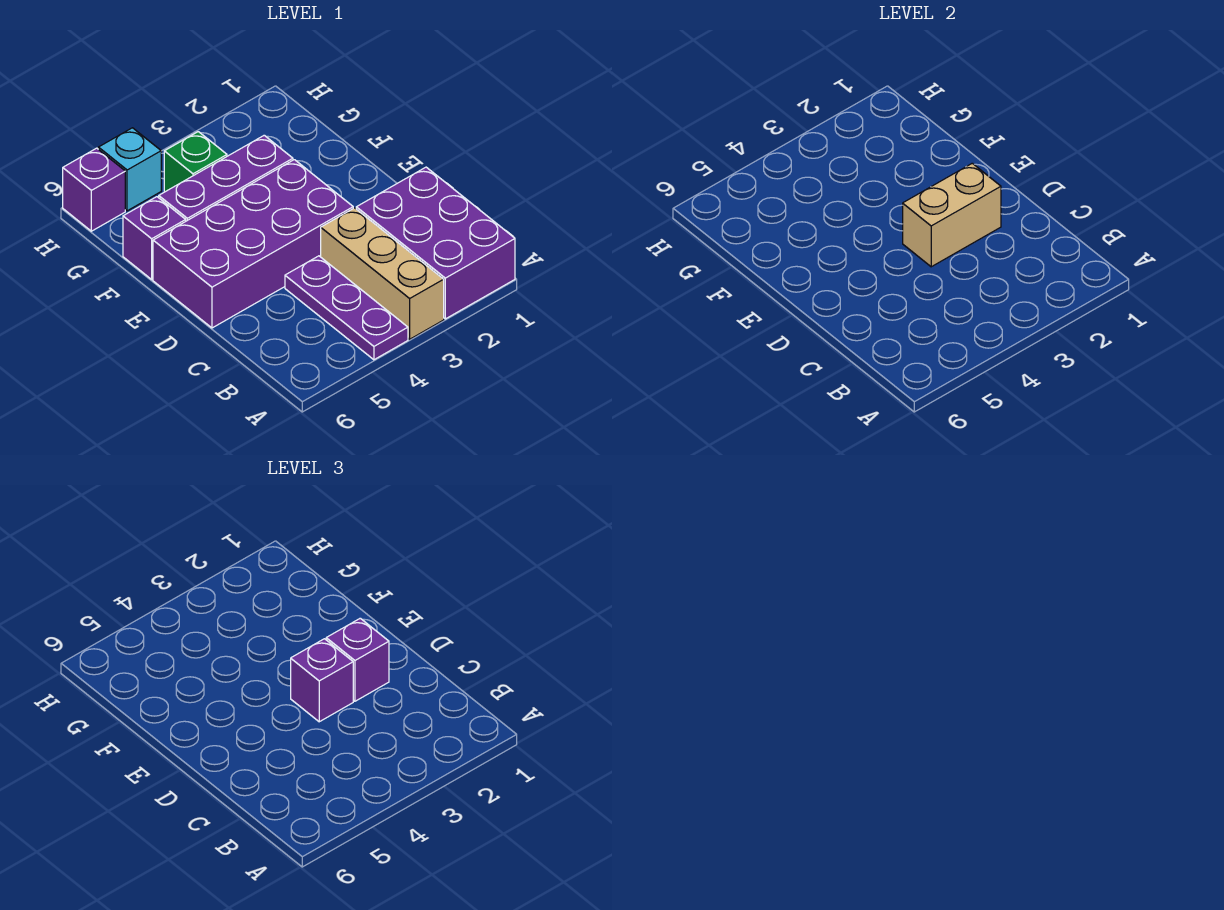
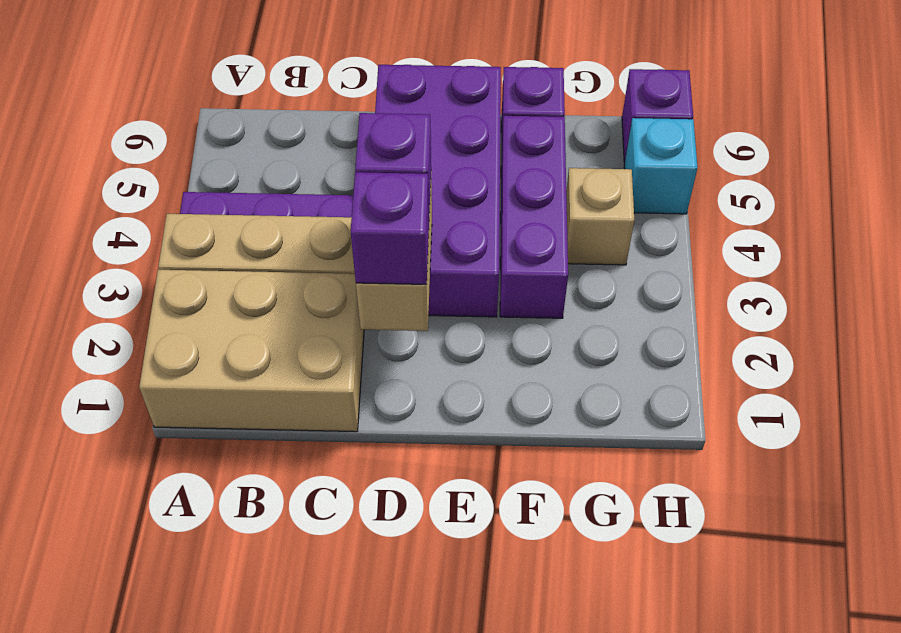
purple 2x3 brick [356,167,515,319] -> tan 2x3 brick [139,270,364,432]
green 1x1 brick [164,132,227,192] -> tan 1x1 brick [566,168,634,265]

